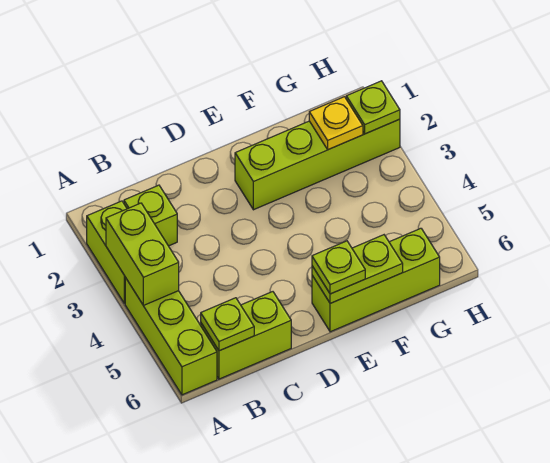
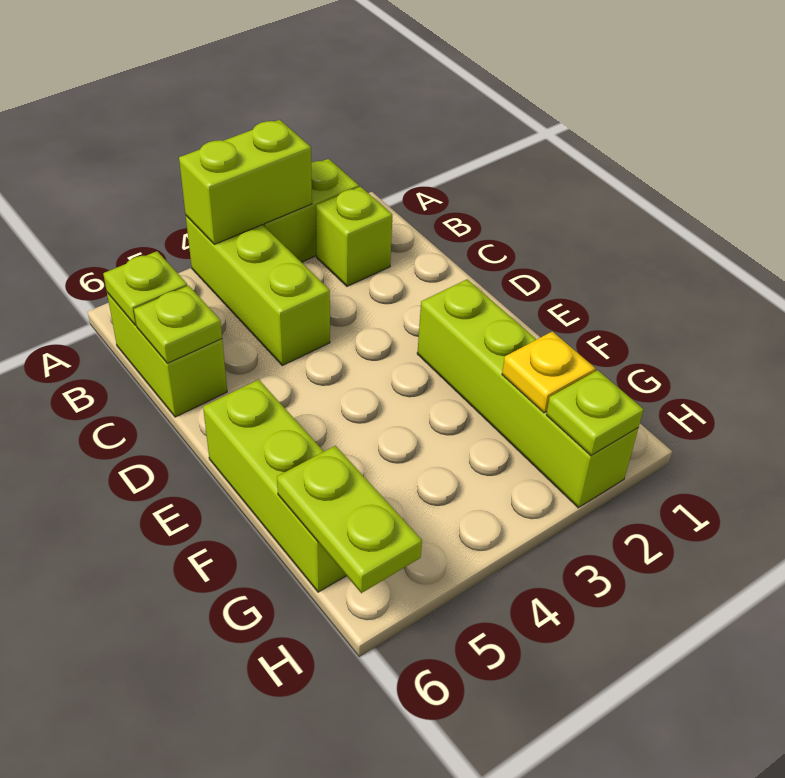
lime 1x3 brick [125,278,217,395] -> lime 1x3 brick turned to [186,216,330,366]
lime 1x2 plate [312,235,403,303] -> lime 1x2 plate moved to [277,446,422,593]
lime 1x1 plate [312,241,365,294] -> lime 1x1 plate moved to [134,286,222,363]

